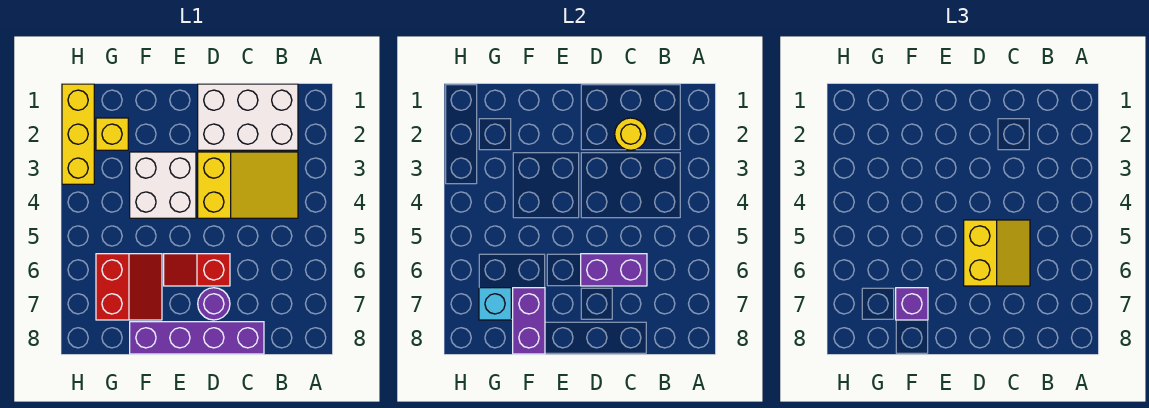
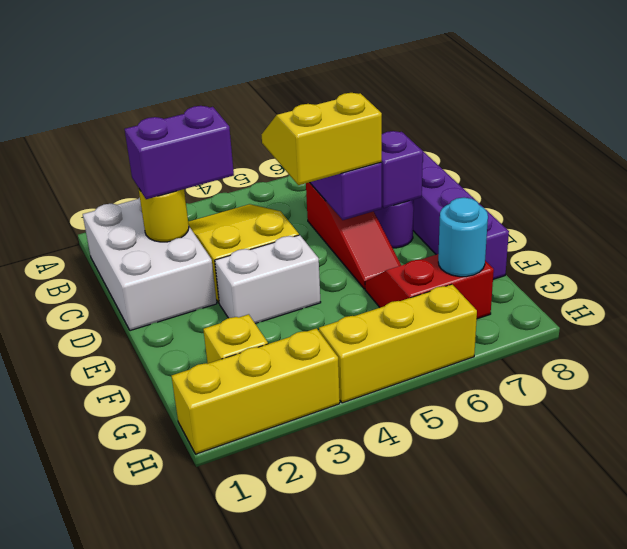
red 1x2 slope [164,254,230,286] -> red 1x3 slope [306,182,401,289]
white 2x2 brick [130,152,196,218] -> white 1x2 brick [215,235,321,324]
purple 1x2 brick [513,288,545,354] -> purple 1x2 brick moved to [125,106,234,199]
purple 1x1 brick [896,288,928,320] -> purple 1x1 brick moved to [381,131,423,208]
cyan 1x1 brick [479,288,511,320] -> cyan 1x1 round brick [438,198,488,277]
none -> yellow 1x3 brick [319,284,477,403]

